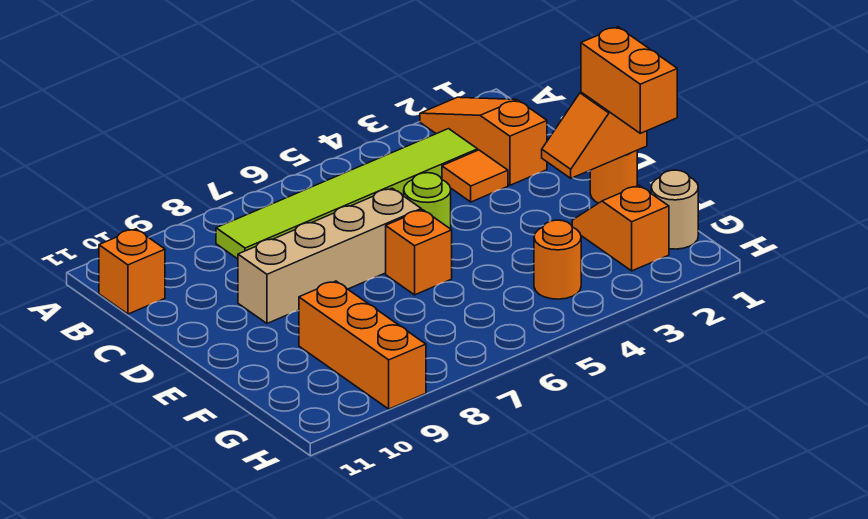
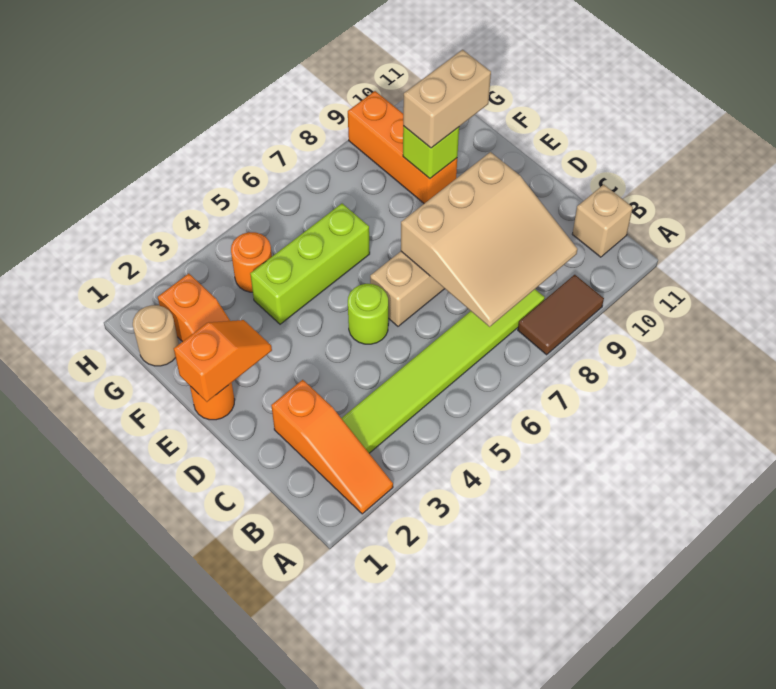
none -> brown 1x2 tile [518,275,604,355]
none -> tan 3x3 slope [401,152,577,327]
orange 1x1 brick [99,229,165,314] -> tan 1x1 brick [572,185,633,257]
orange 1x1 tile [442,150,508,202] -> none
orange 1x2 brick [581,27,677,133] -> none
orange 1x1 brick [386,210,452,295] -> none
none -> lime 1x3 brick [250,204,370,324]
none -> lime 1x1 brick [403,126,459,178]
none -> tan 1x2 brick [403,50,491,148]

